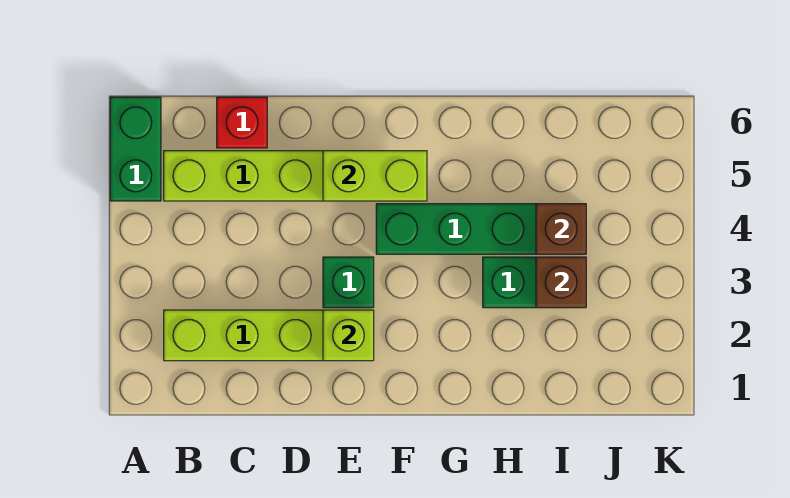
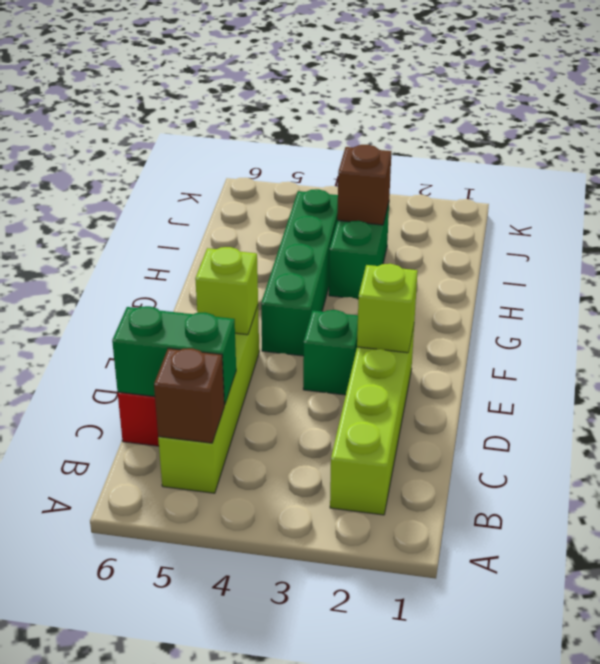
green 1x2 brick [110,97,161,201] -> green 1x2 brick moved to [112,306,236,405]
lime 1x2 brick [323,151,427,201] -> lime 1x1 brick [195,247,258,335]
brown 1x1 brick [536,204,586,254] -> brown 1x1 brick moved to [154,348,224,443]

